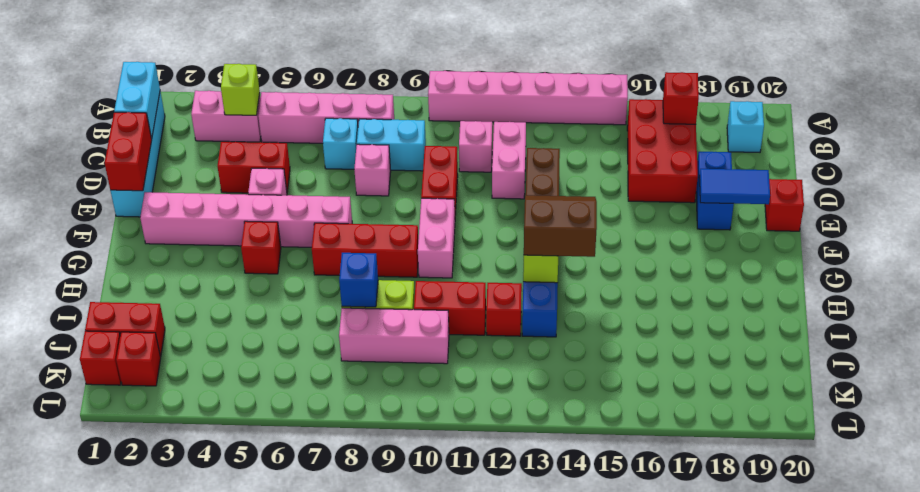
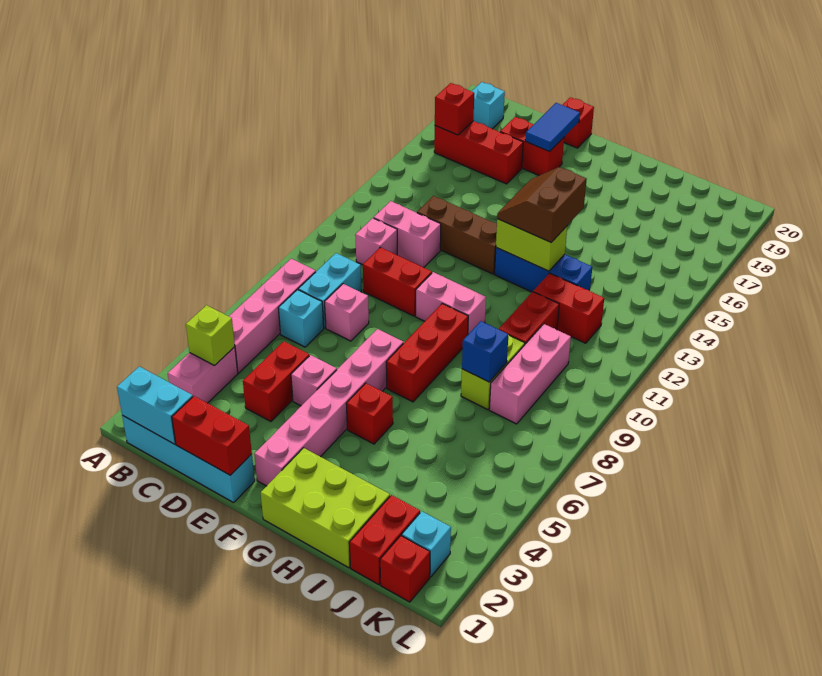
pink 1x6 brick [428,71,628,125] -> none
red 2x3 brick [627,99,698,203] -> red 1x3 brick [434,121,523,184]
blue 1x2 brick [696,152,734,230] -> red 1x2 brick [500,117,564,175]
none -> lime 2x3 brick [261,448,390,568]
red 1x1 brick [486,283,522,336] -> red 1x2 brick [533,273,604,343]
red 1x1 brick [116,332,161,386] -> cyan 1x1 brick [402,511,451,577]

